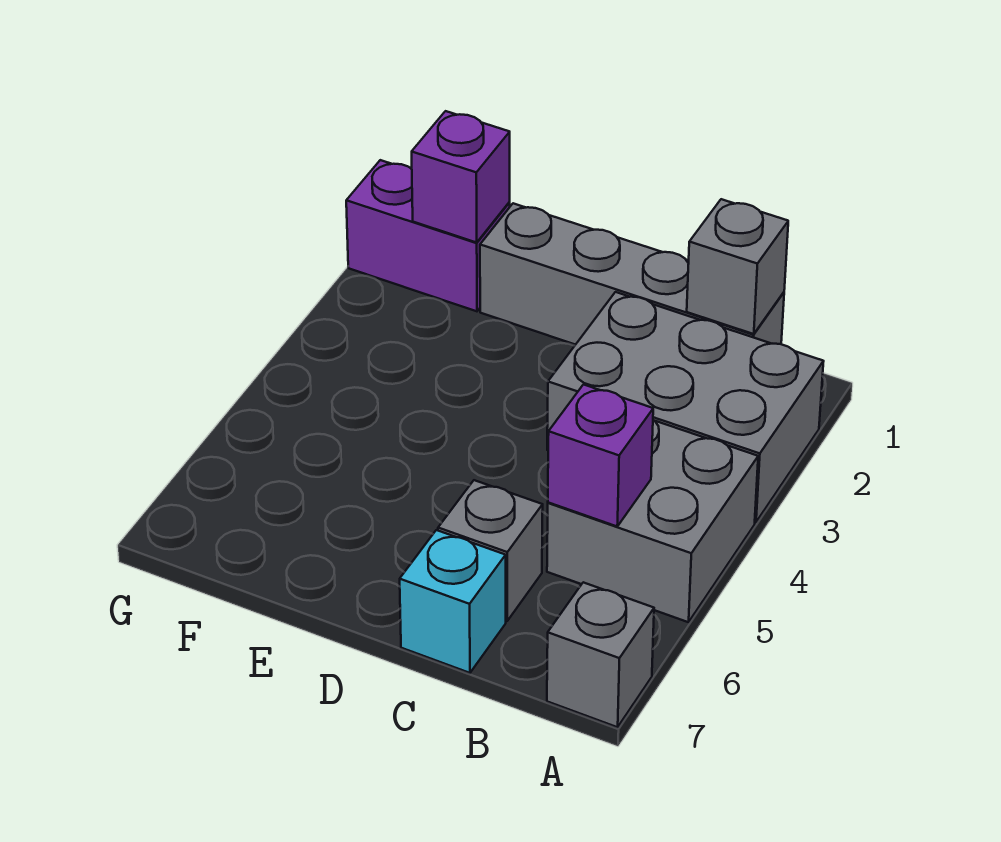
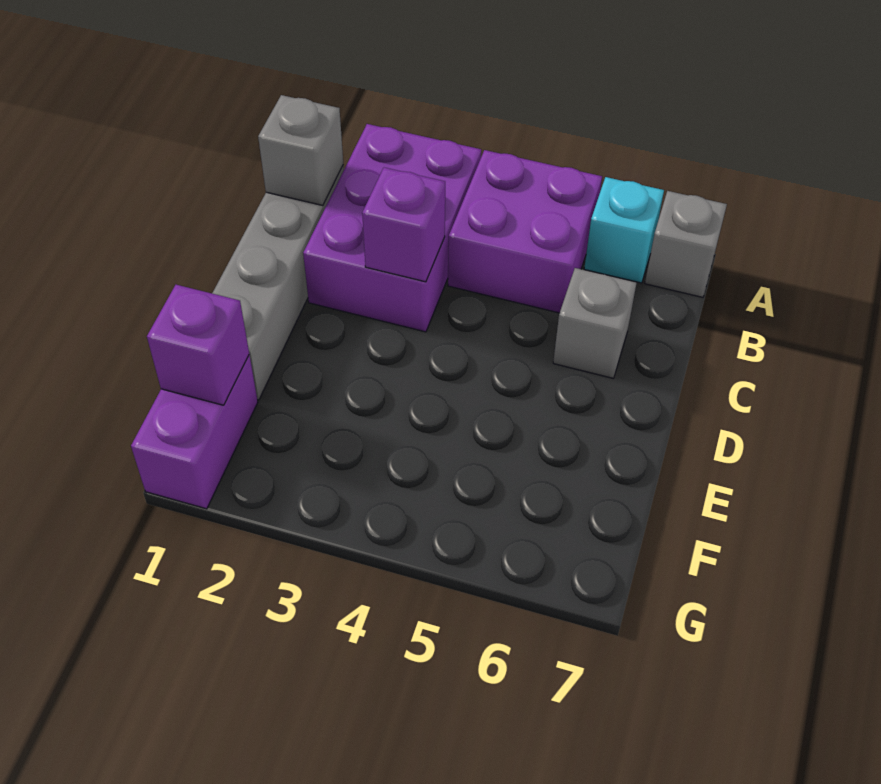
grey 2x3 brick [547,292,824,522] -> purple 2x3 brick [303,124,481,332]
grey 2x2 brick [547,420,758,622] -> purple 2x2 brick [448,150,602,313]
purple 1x1 brick [548,385,653,526] -> purple 1x1 brick moved to [362,168,445,282]
cyan 1x1 brick [400,530,506,673] -> cyan 1x1 brick moved to [584,177,664,283]

